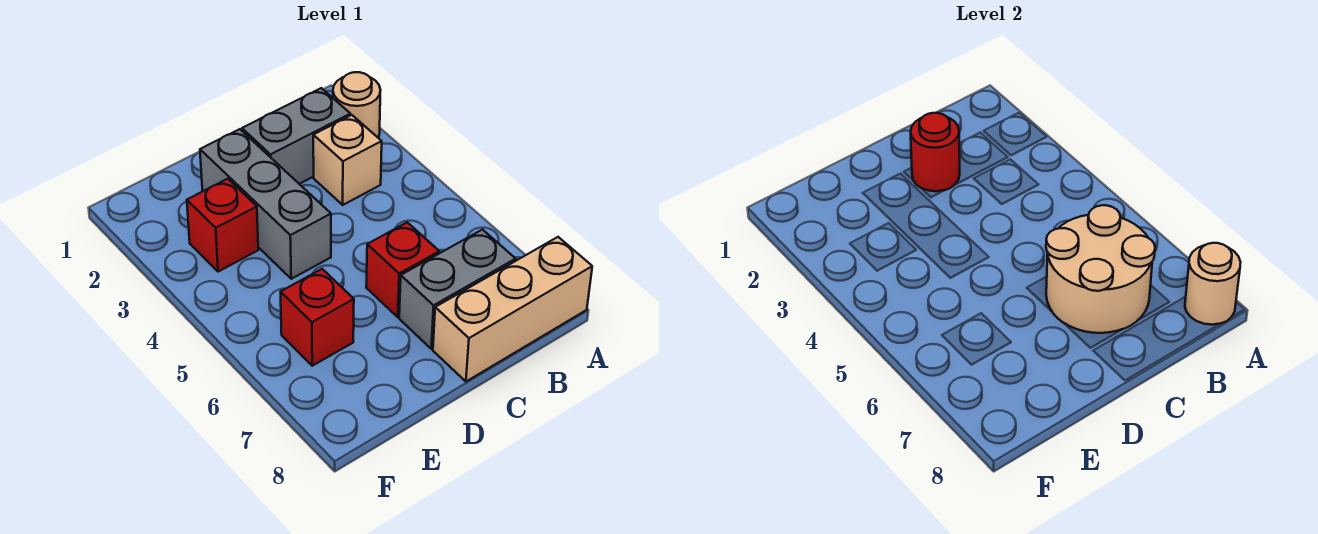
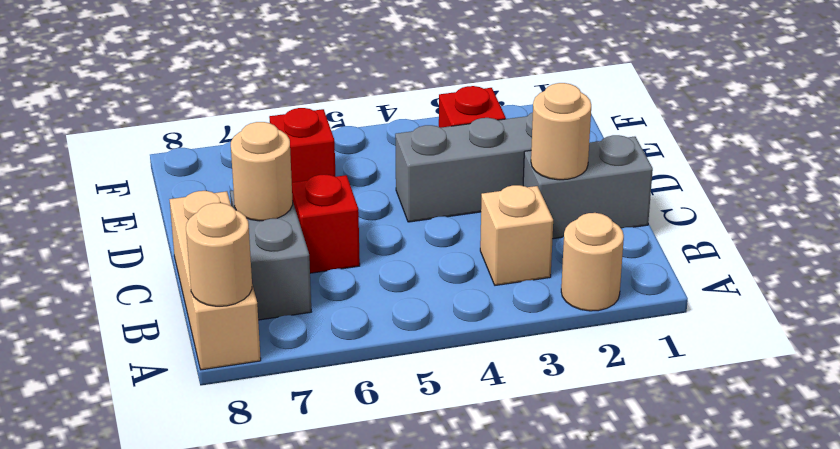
grey 1x2 brick [242,88,350,184] -> grey 1x2 brick turned to [523,135,653,239]
tan 2x2 round brick [1046,205,1155,333] -> tan 1x1 round brick [231,122,293,221]
red 1x1 round brick [911,113,960,191] -> tan 1x1 round brick [531,83,591,180]

